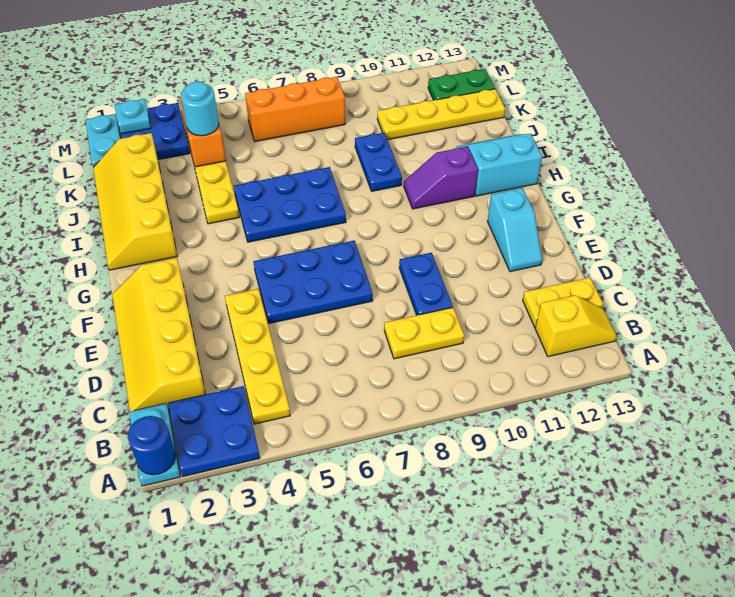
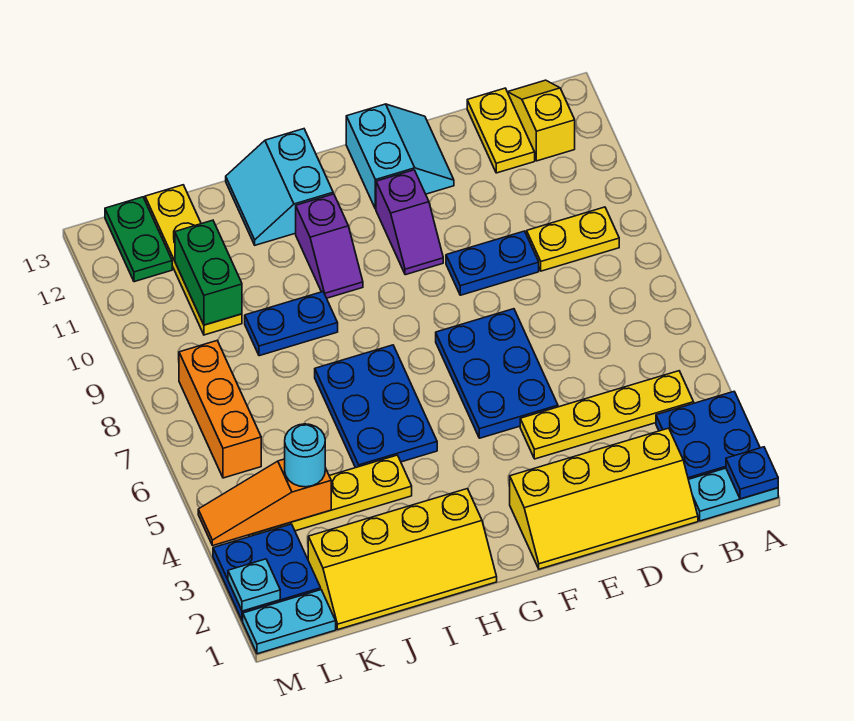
blue 1x1 round brick [128,416,175,475] -> blue 1x1 plate [726,447,778,499]
yellow 1x2 plate [384,308,464,359] -> yellow 1x2 plate turned to [527,207,619,271]
cyan 1x2 slope [488,188,542,272] -> cyan 2x2 slope [346,104,454,209]
none -> purple 1x2 slope [376,170,443,275]
none -> green 1x2 brick [175,220,242,325]

